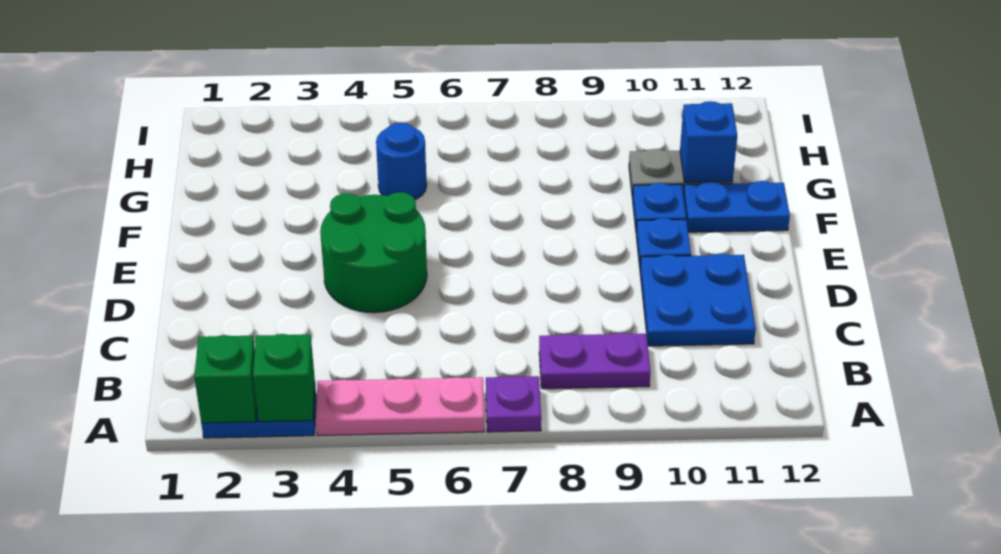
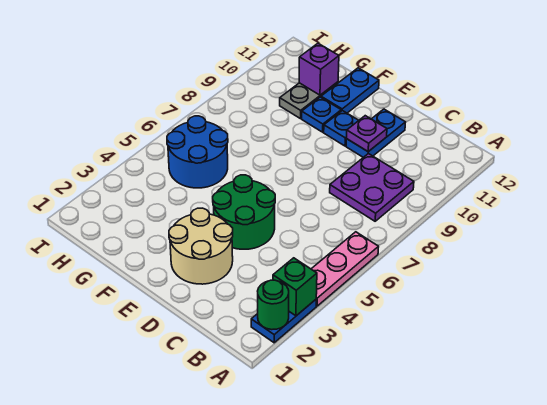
green 1x1 brick [194,335,257,423] -> green 1x1 round brick [258,280,289,330]
purple 1x1 plate [486,376,541,432] -> purple 1x1 plate moved to [347,116,387,152]
purple 1x2 plate [539,333,651,389] -> purple 2x2 plate [330,153,414,221]
blue 2x2 plate [640,254,756,346] -> blue 1x2 plate [346,109,406,157]
none -> tan 2x2 round brick [169,208,233,284]
blue 1x1 round brick [376,123,427,200] -> blue 2x2 round brick [167,116,228,188]
blue 1x1 brick [680,101,737,182] -> purple 1x1 brick [299,43,339,95]

